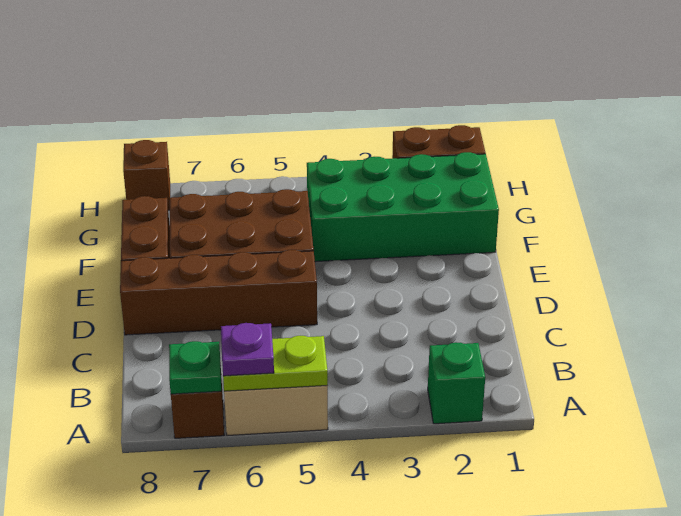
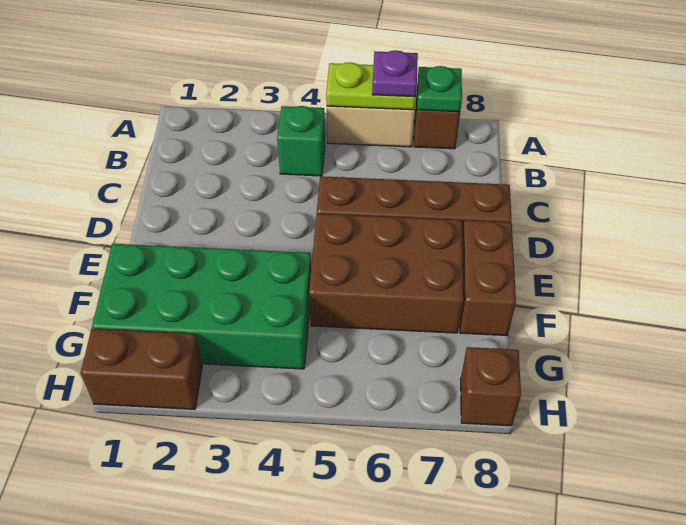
green 1x1 brick [428,342,485,424] -> green 1x1 brick moved to [277,106,325,176]

